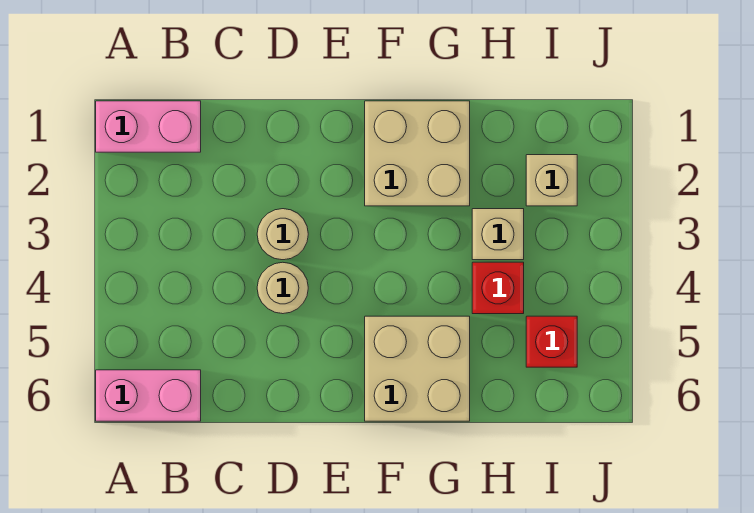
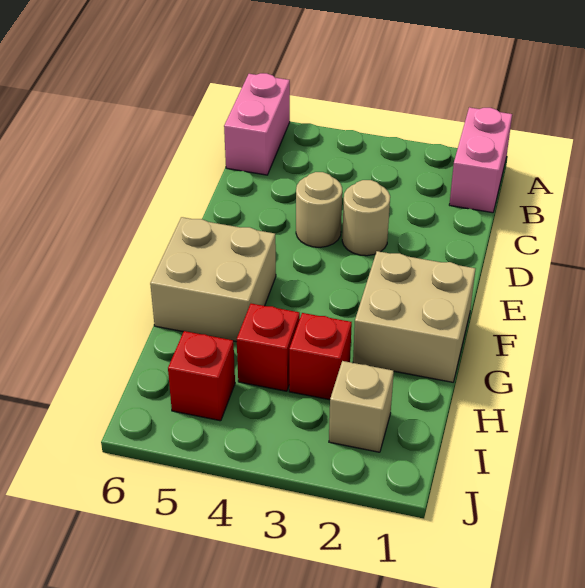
tan 1x1 brick [472,209,524,260] -> red 1x1 brick [289,313,352,400]

